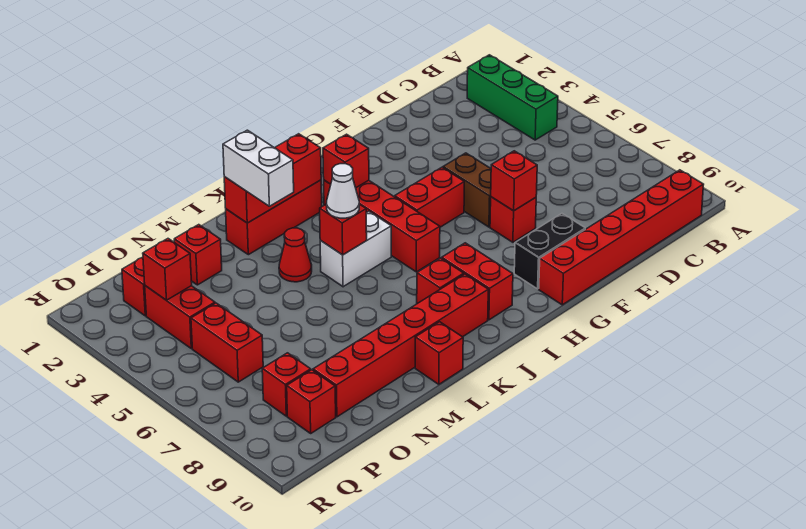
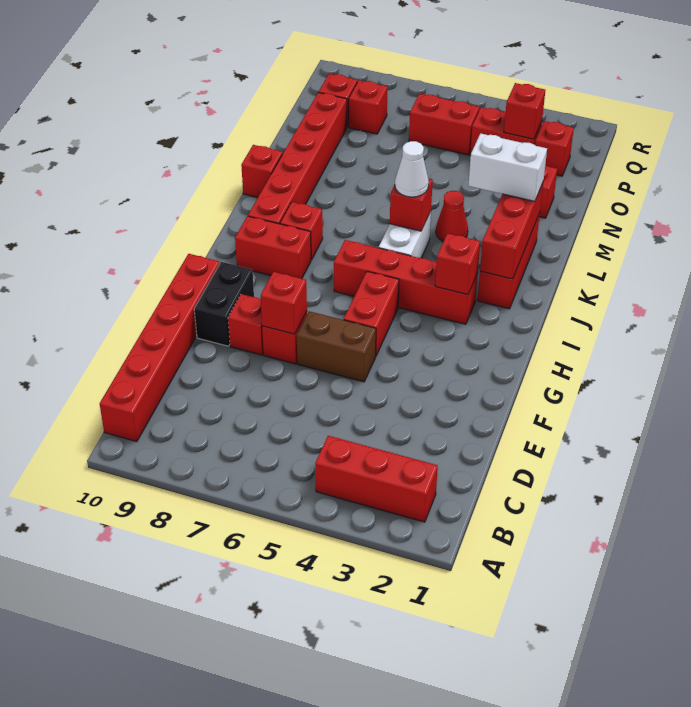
green 1x3 brick [467,55,558,140] -> red 1x3 brick [315,436,438,522]
none -> red 1x1 brick [228,294,264,355]

